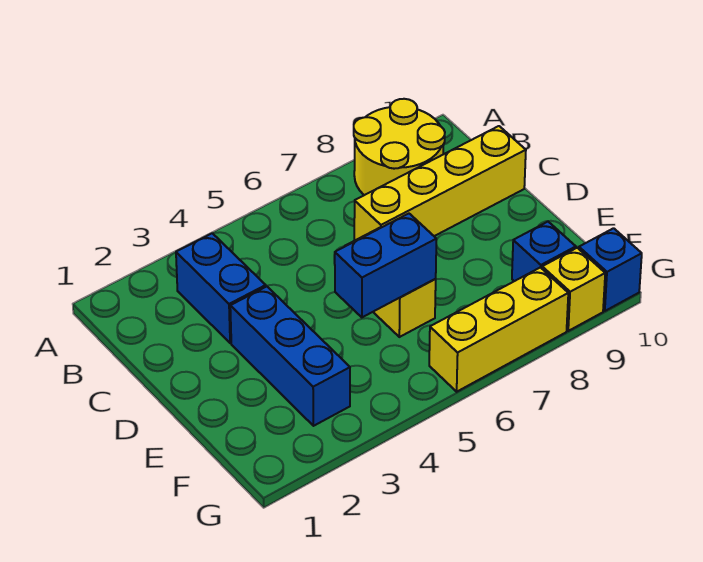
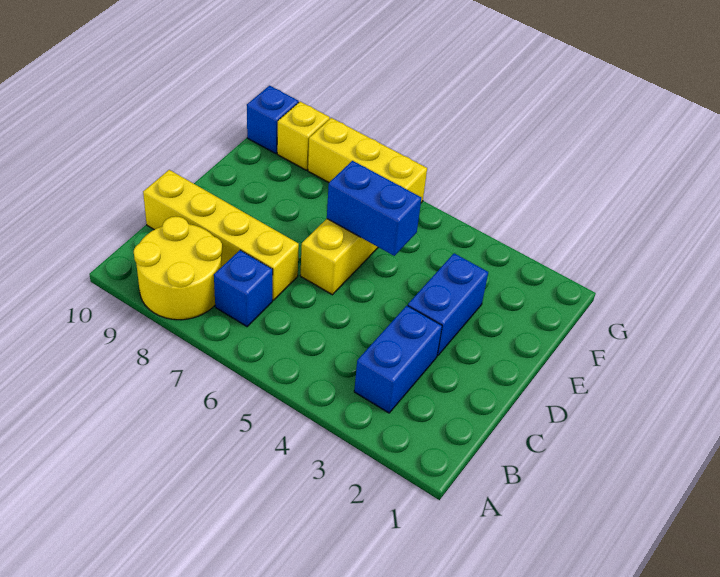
blue 1x3 brick [230,287,350,426] -> blue 1x2 brick [408,253,488,356]
blue 1x1 brick [512,222,576,281] -> blue 1x1 brick moved to [214,250,273,327]

